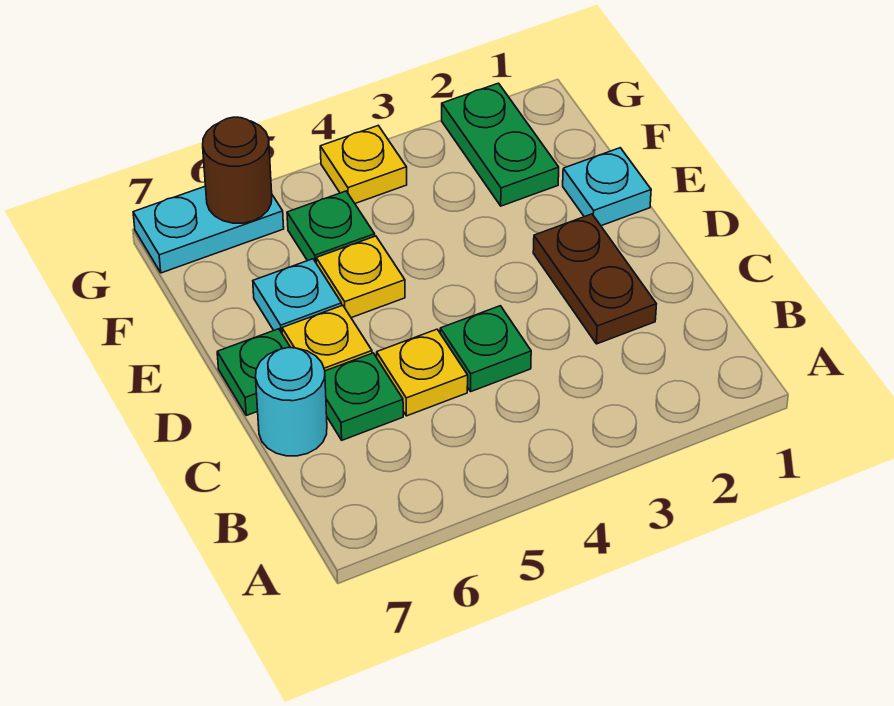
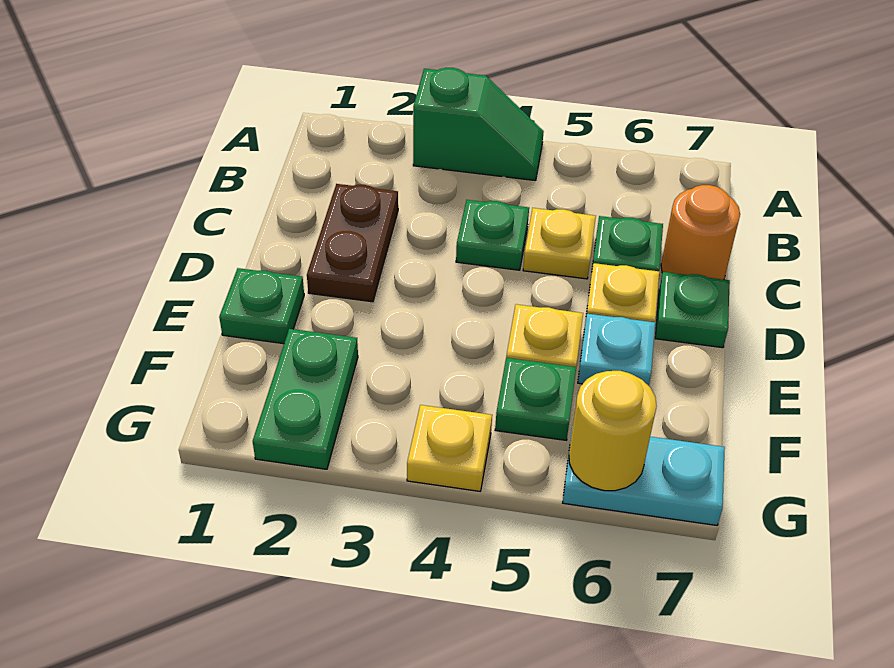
none -> green 1x2 slope [413,68,544,181]
cyan 1x1 round brick [256,348,327,456] -> orange 1x1 round brick [661,185,740,280]
cyan 1x1 plate [563,148,651,226] -> green 1x1 plate [219,268,304,344]
brown 1x1 round brick [203,117,272,223] -> yellow 1x1 round brick [569,371,657,491]

